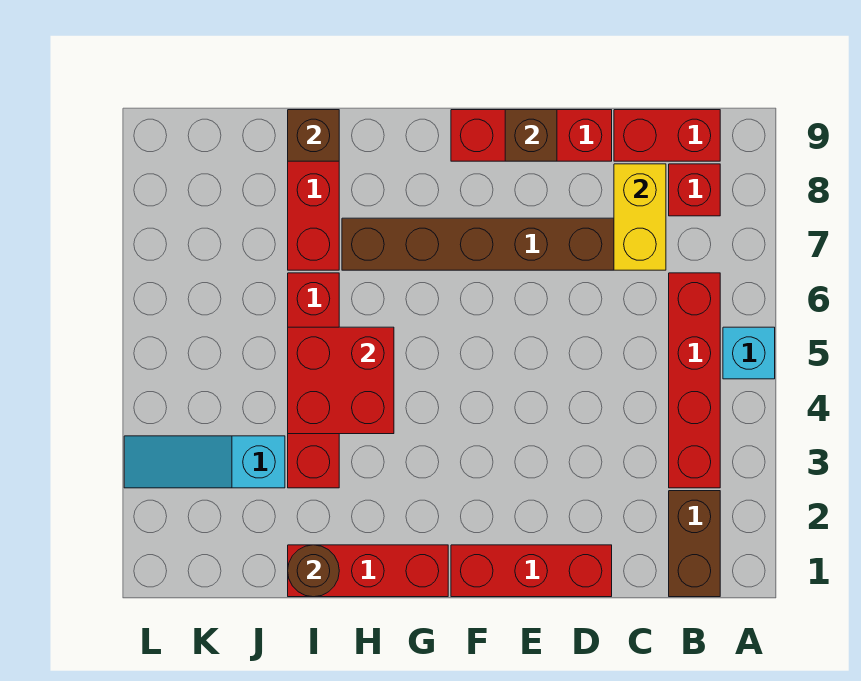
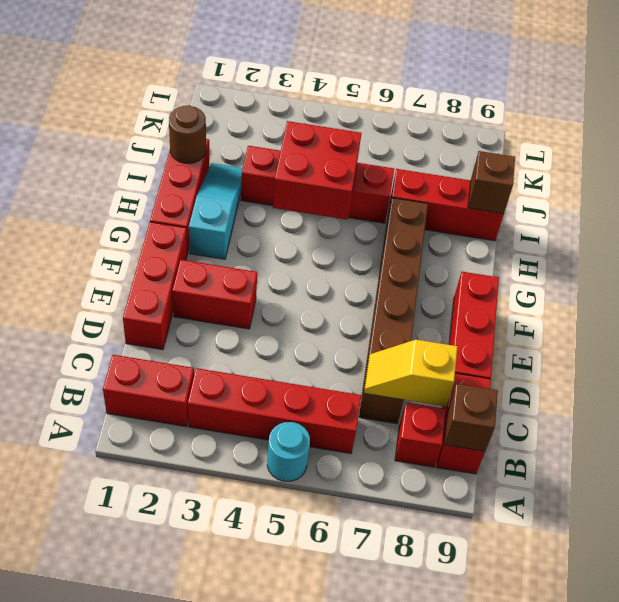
cyan 1x1 brick [723,327,775,379] -> cyan 1x1 round brick [267,422,310,481]
brown 1x2 brick [669,491,720,597] -> red 1x2 brick [103,355,194,426]
yellow 1x2 brick [614,164,666,270] -> yellow 1x2 slope [364,340,458,407]
none -> red 1x2 brick [172,260,257,329]
brown 1x1 brick [505,110,557,161] -> brown 1x1 brick moved to [444,384,498,451]
cyan 1x3 slope [124,436,285,488] -> cyan 1x3 slope moved to [189,163,243,259]

